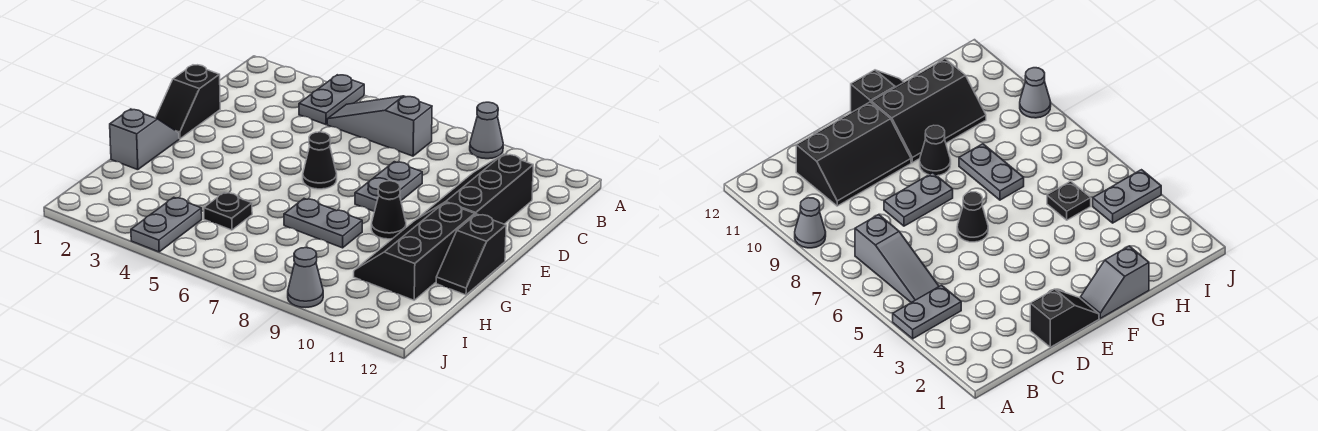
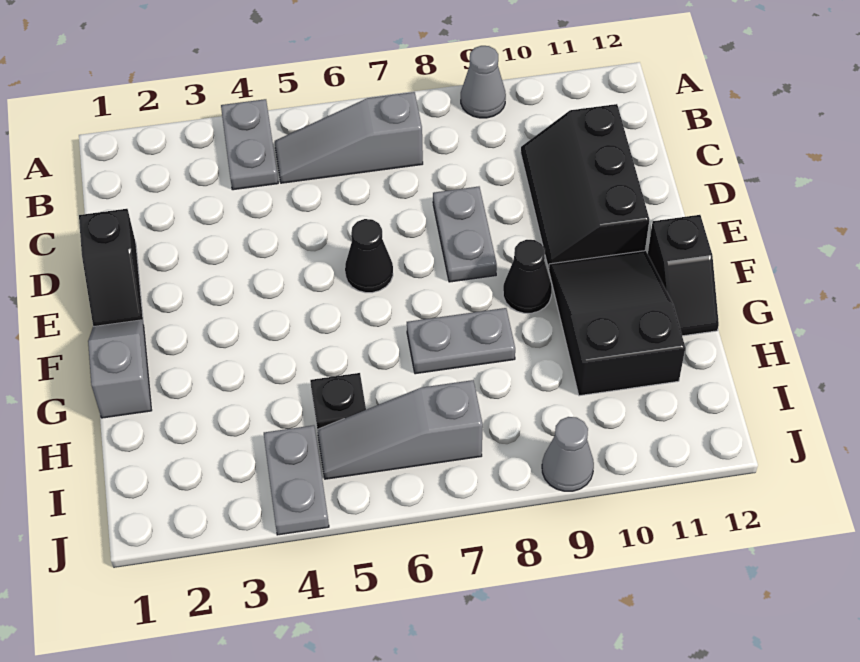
black 2x3 slope [354,202,475,300] -> black 2x3 slope turned to [549,251,685,396]
none -> grey 1x3 slope [317,380,483,479]

